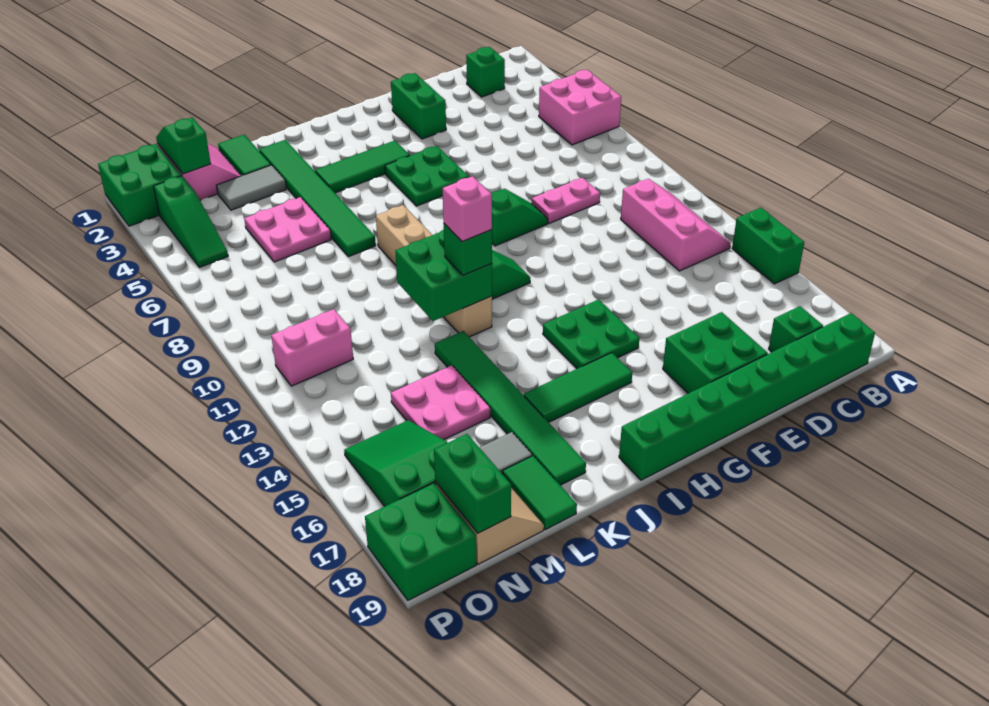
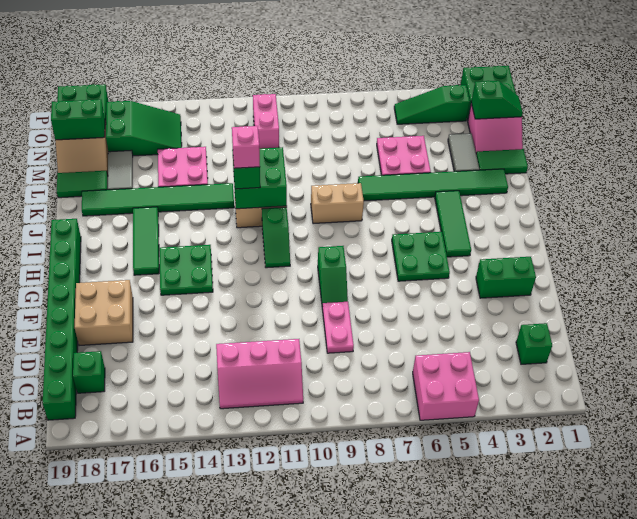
green 1x2 brick [732,208,804,284] -> none
green 2x2 brick [663,312,768,393] -> tan 2x2 brick [75,280,133,346]

